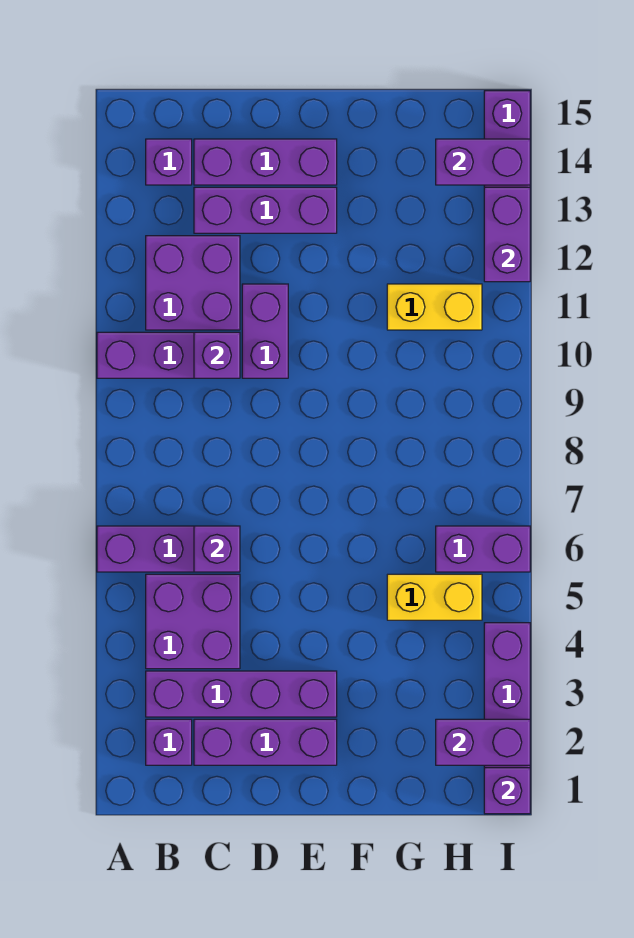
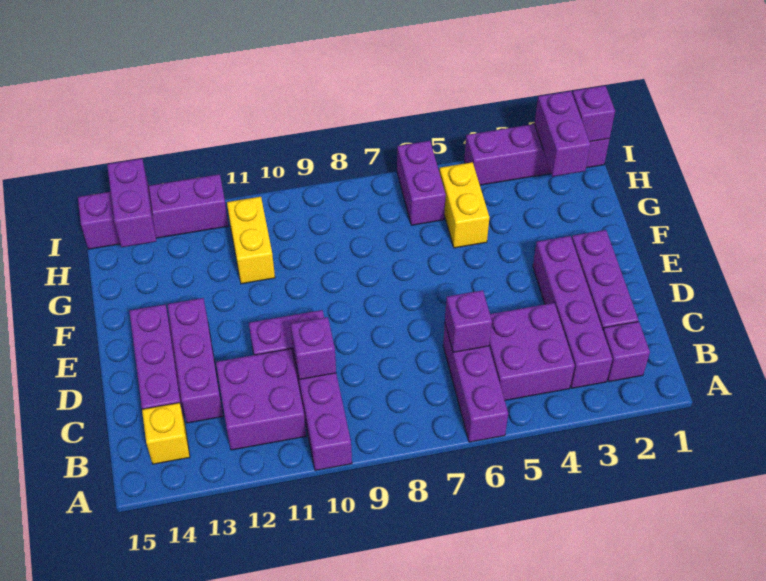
purple 1x1 brick [146,139,192,185] -> yellow 1x1 brick [142,403,190,464]
purple 1x2 brick [484,187,530,282] -> none

